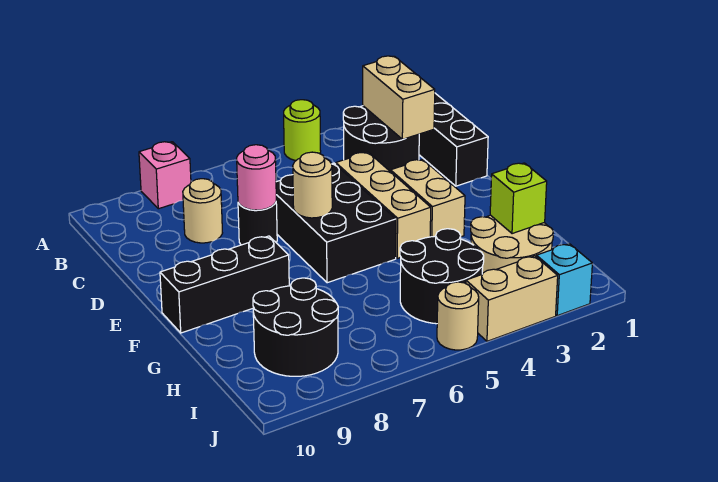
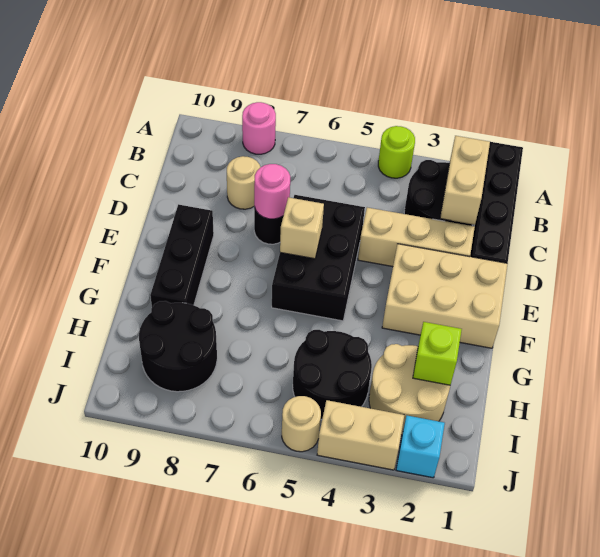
pink 1x1 brick [139,142,191,209] -> pink 1x1 round brick [242,102,276,154]
tan 1x3 brick [336,152,431,258] -> tan 1x3 brick turned to [358,208,475,267]
tan 1x2 brick [391,159,465,237] -> tan 2x3 brick [382,244,508,348]
tan 1x1 round brick [293,152,332,218] -> tan 1x1 brick [280,197,324,259]
black 1x3 brick [160,236,289,333] -> black 1x3 brick turned to [150,204,214,307]

